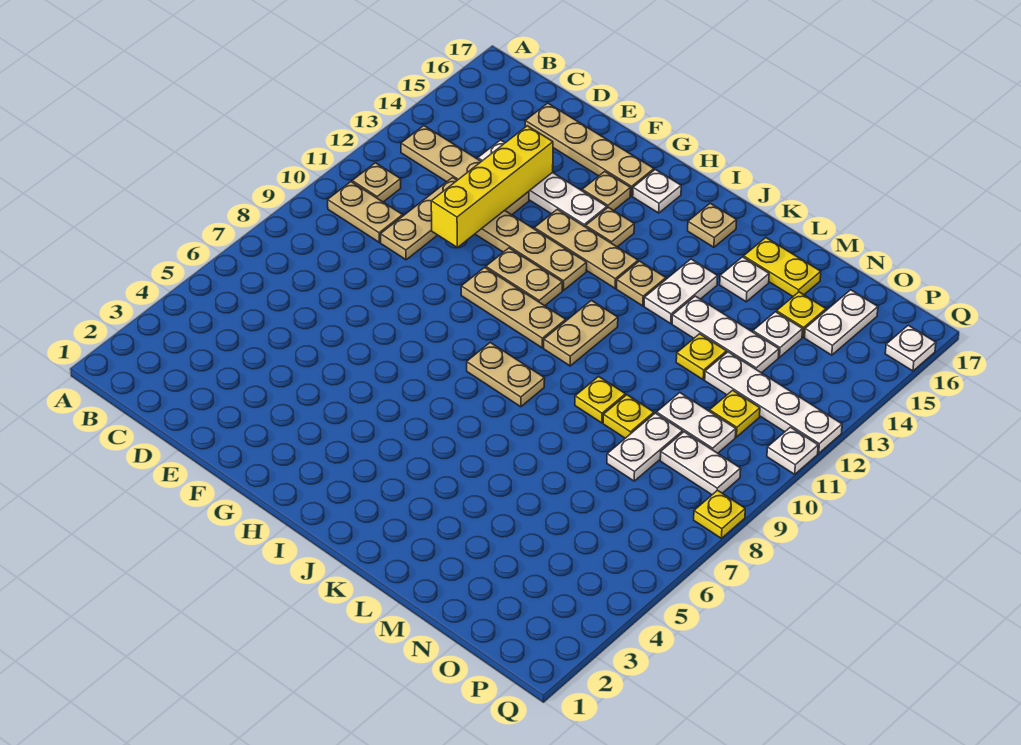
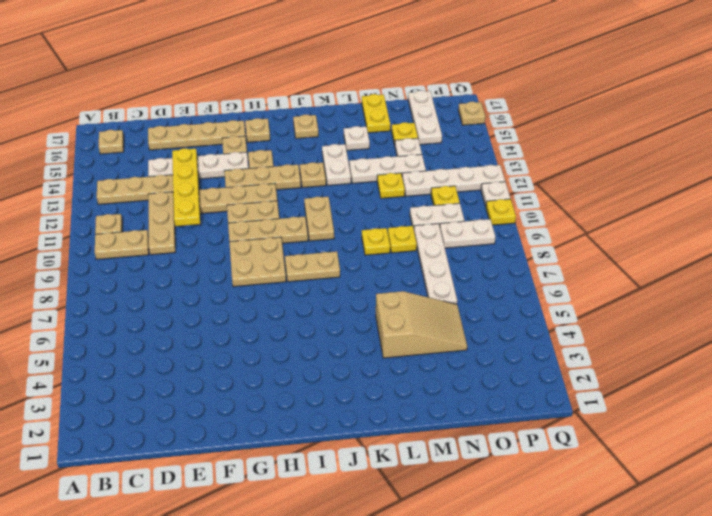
none -> tan 1x1 plate [99,130,124,154]
yellow 1x4 brick [431,126,553,247] -> yellow 1x4 plate [172,148,200,226]
none -> tan 2x2 plate [229,237,286,287]
white 1x1 plate [633,169,681,213] -> tan 1x1 plate [245,118,270,142]
none -> tan 2x3 slope [376,291,467,358]
yellow 1x2 plate [744,238,821,296] -> yellow 1x2 plate turned to [362,94,390,133]
white 1x2 plate [607,413,683,481] -> white 1x4 plate [414,224,457,304]
white 1x2 plate [805,290,878,355] -> white 1x3 plate [408,90,442,145]
yellow 1x1 plate [694,490,745,538] -> yellow 1x1 plate moved to [486,199,516,225]
white 1x1 plate [885,325,936,371] -> tan 1x1 plate [458,102,485,125]

